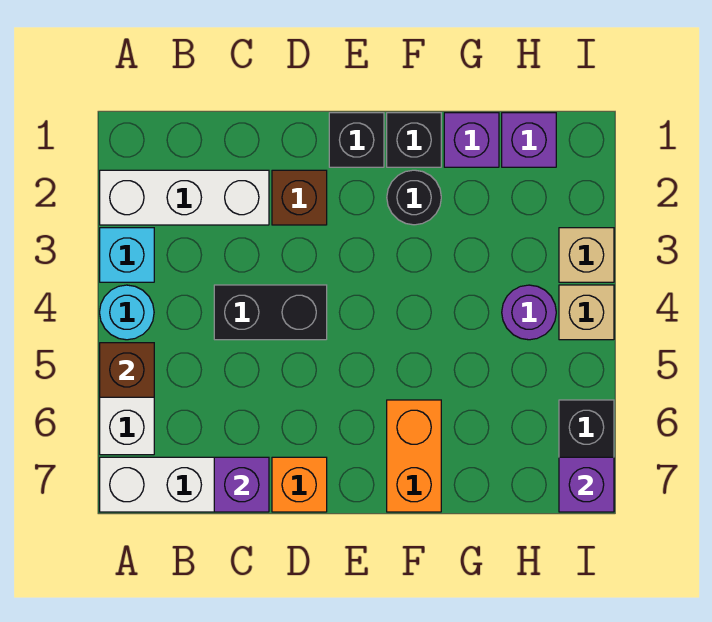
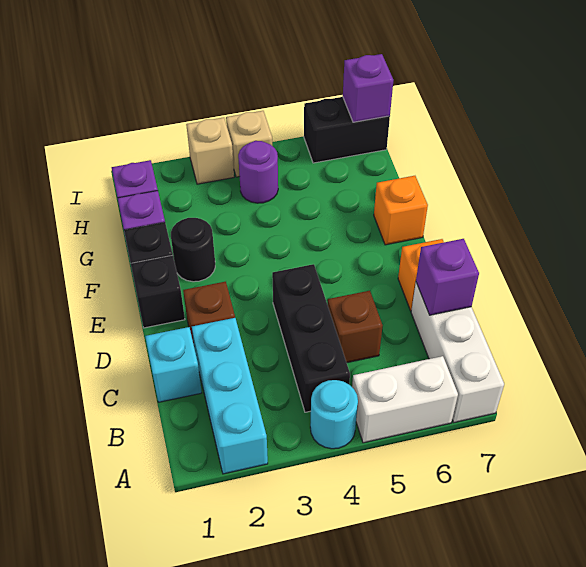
white 1x3 brick [100,170,269,225] -> cyan 1x3 brick [192,318,268,474]
cyan 1x1 brick [100,228,154,282] -> cyan 1x1 brick moved to [145,327,202,402]
brown 1x1 brick [100,343,154,397] -> brown 1x1 brick moved to [328,291,383,363]
black 1x2 brick [214,285,327,340] -> black 1x3 brick [272,264,350,412]
orange 1x2 brick [387,400,441,512] -> orange 1x1 brick [374,176,428,245]

